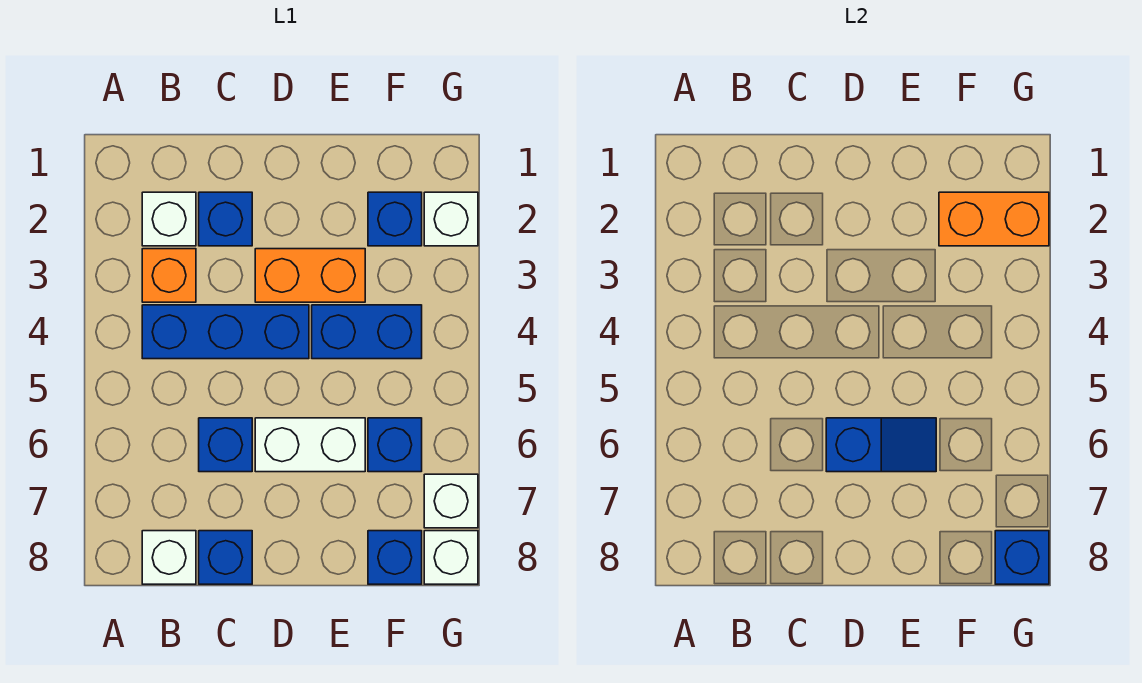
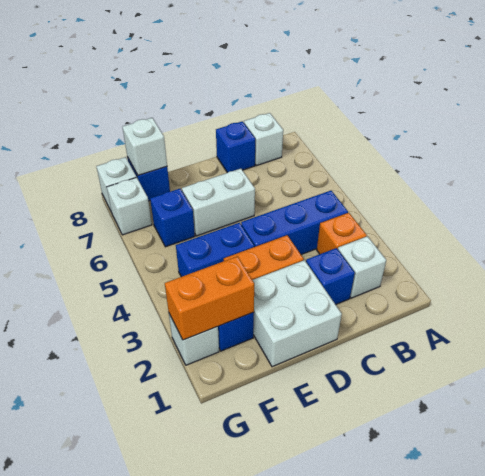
blue 1x1 brick [199,418,252,472] -> none
none -> white 2x2 brick [253,260,342,367]
blue 1x2 slope [826,418,936,472] -> none
none -> white 1x1 brick [123,118,167,175]
blue 1x1 brick [995,531,1049,584] -> none

